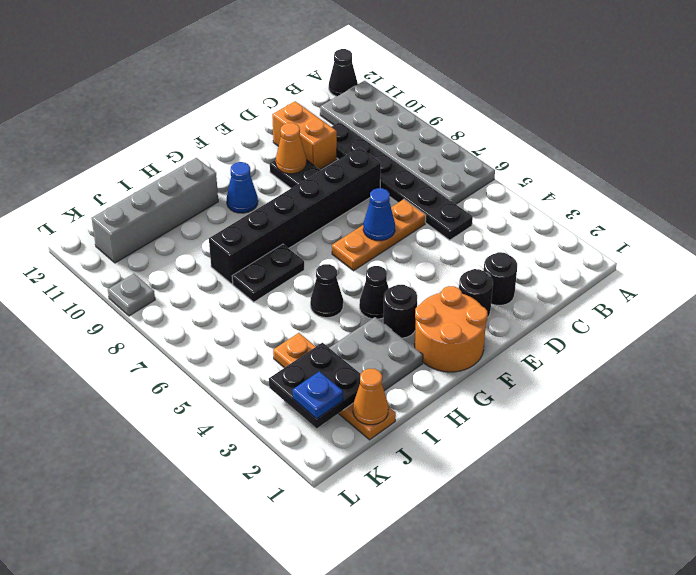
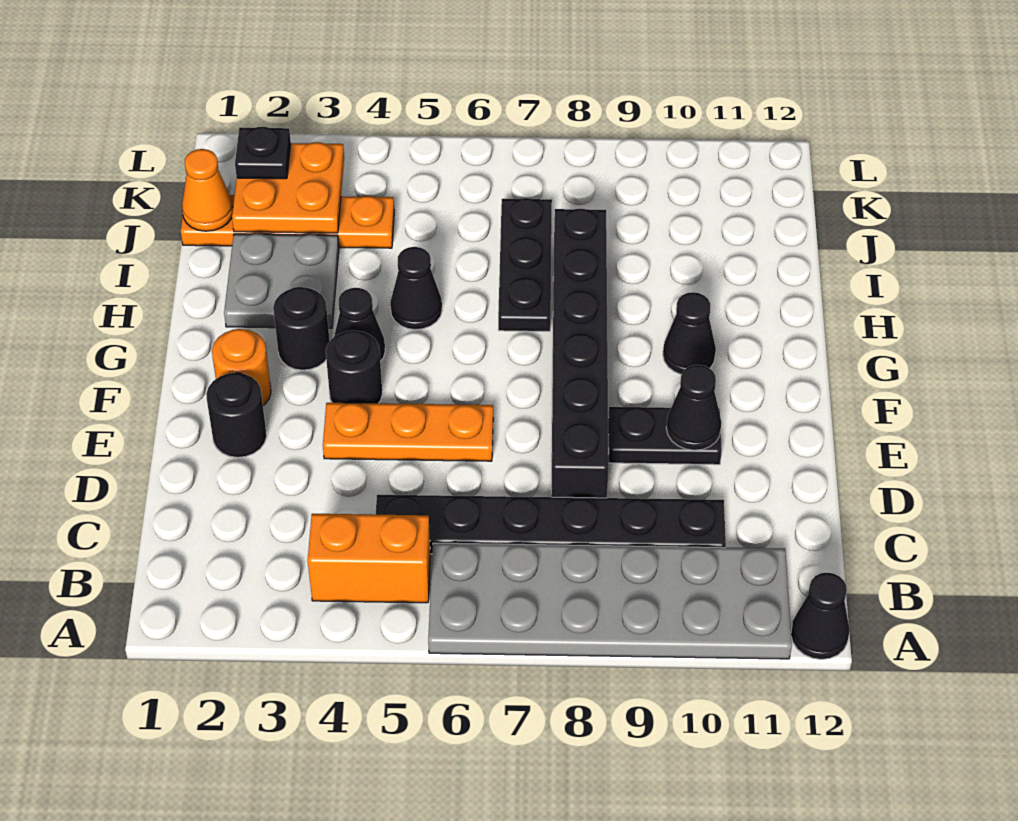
black 1x1 round brick [484,252,517,305] -> black 1x1 round brick moved to [326,330,382,403]
orange 1x3 plate [332,199,426,271] -> orange 1x3 plate turned to [323,403,493,461]
orange 1x2 brick [272,101,337,169] -> orange 1x2 brick moved to [308,514,431,603]
blue 1x1 cone [363,188,395,240] -> none
orange 1x1 cone [276,123,306,174] -> black 1x1 cone [666,365,721,450]
orange 2x2 round brick [415,286,488,372] -> orange 1x1 round brick [212,329,271,405]
blue 1x1 cone [227,162,258,213] -> black 1x1 cone [663,292,716,375]
black 1x2 plate [232,244,304,302] -> black 1x3 plate [498,198,552,331]
grey 1x4 brick [92,158,218,263] -> none
black 2x2 plate [269,343,360,428] -> orange 2x2 plate [232,142,344,233]
blue 1x1 plate [293,371,343,419] -> black 1x1 plate [235,127,291,179]
grey 1x1 plate [108,274,155,316] -> none

